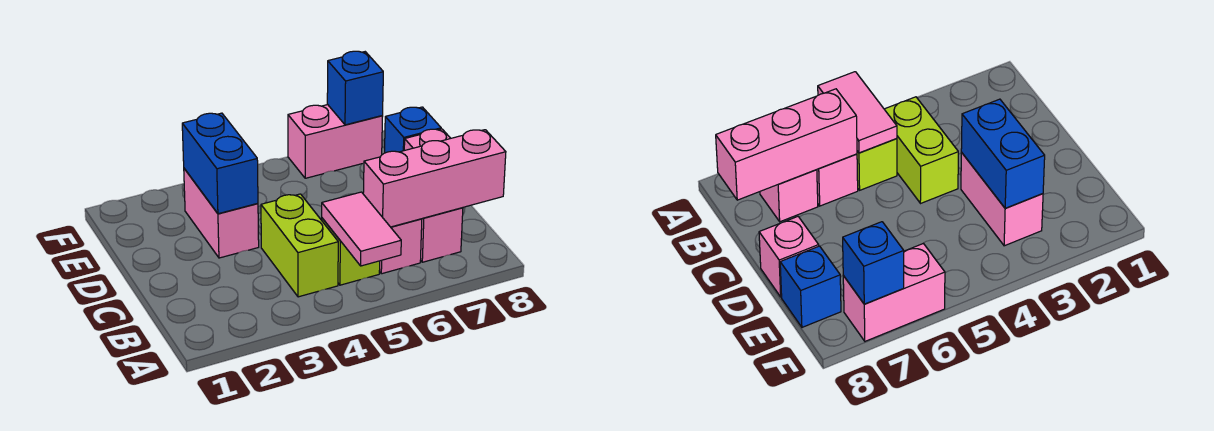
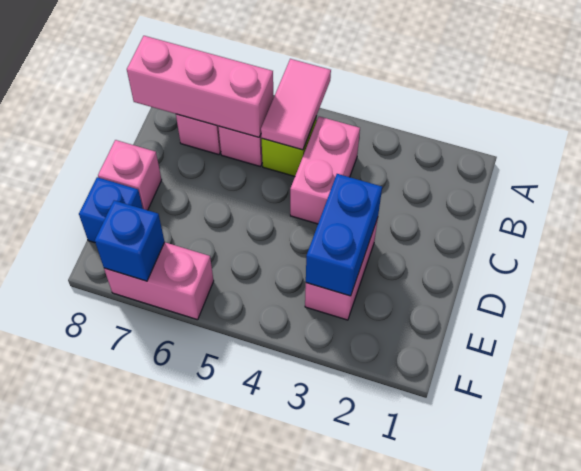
lime 1x2 brick [261,194,338,297] -> pink 1x2 brick [290,116,360,224]

